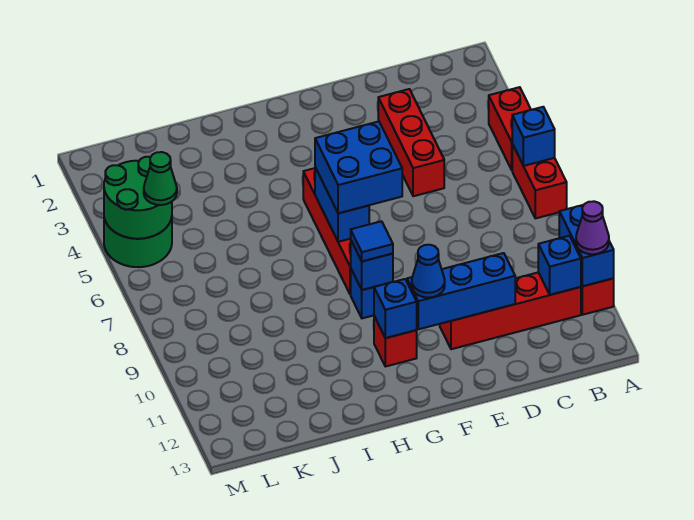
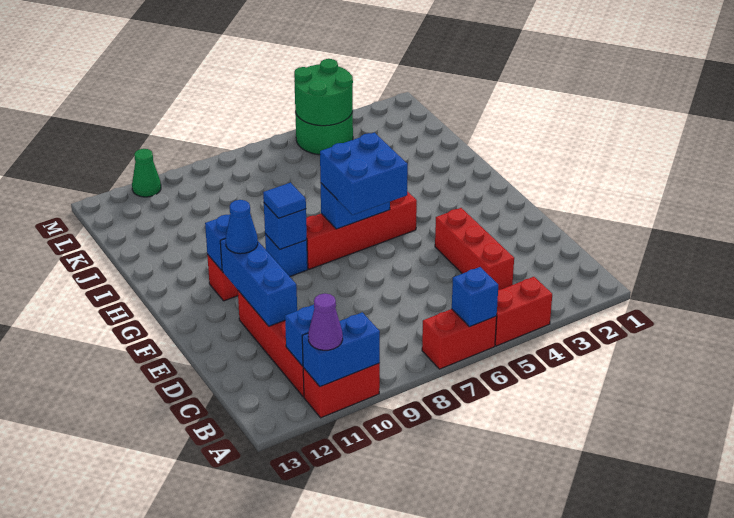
red 1x3 brick [378,89,444,196] -> red 1x3 brick turned to [435,208,514,290]
green 1x1 cone [144,152,177,205] -> green 1x1 cone moved to [132,149,161,197]

